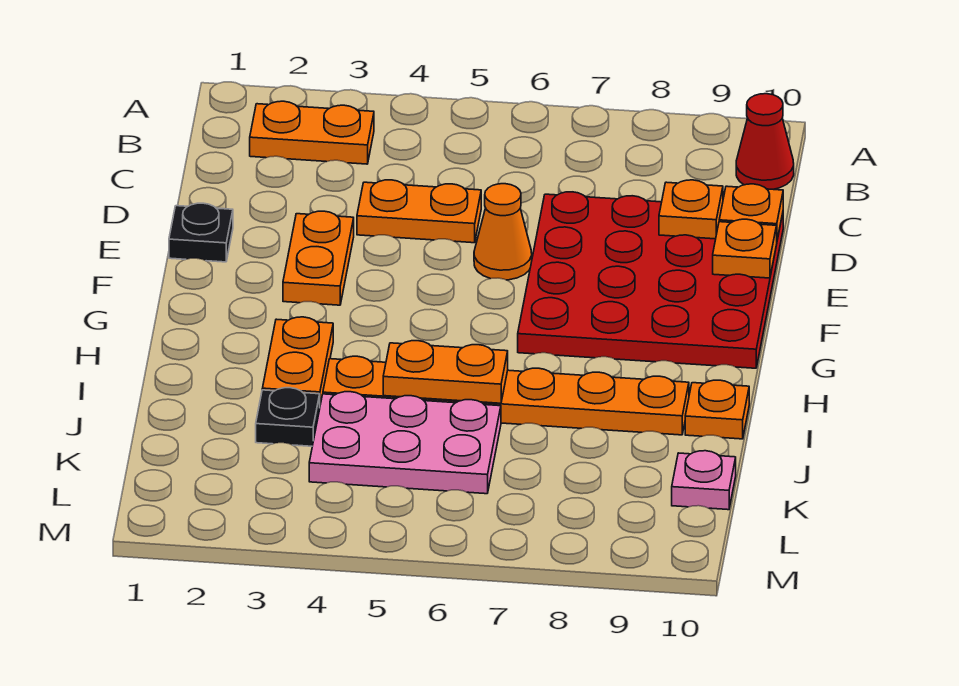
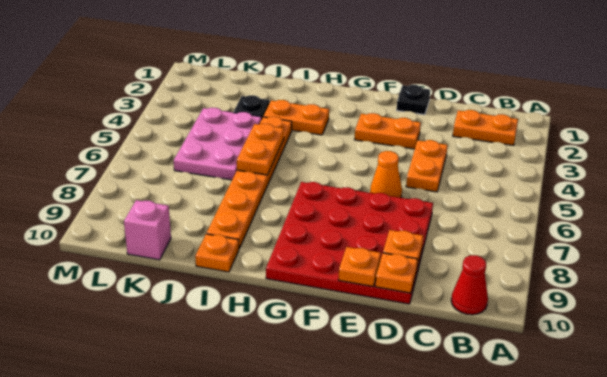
orange 1x2 plate [250,101,374,164] -> orange 1x2 plate turned to [453,110,518,145]
pink 1x1 plate [672,451,736,510] -> pink 1x1 brick [124,200,171,260]

